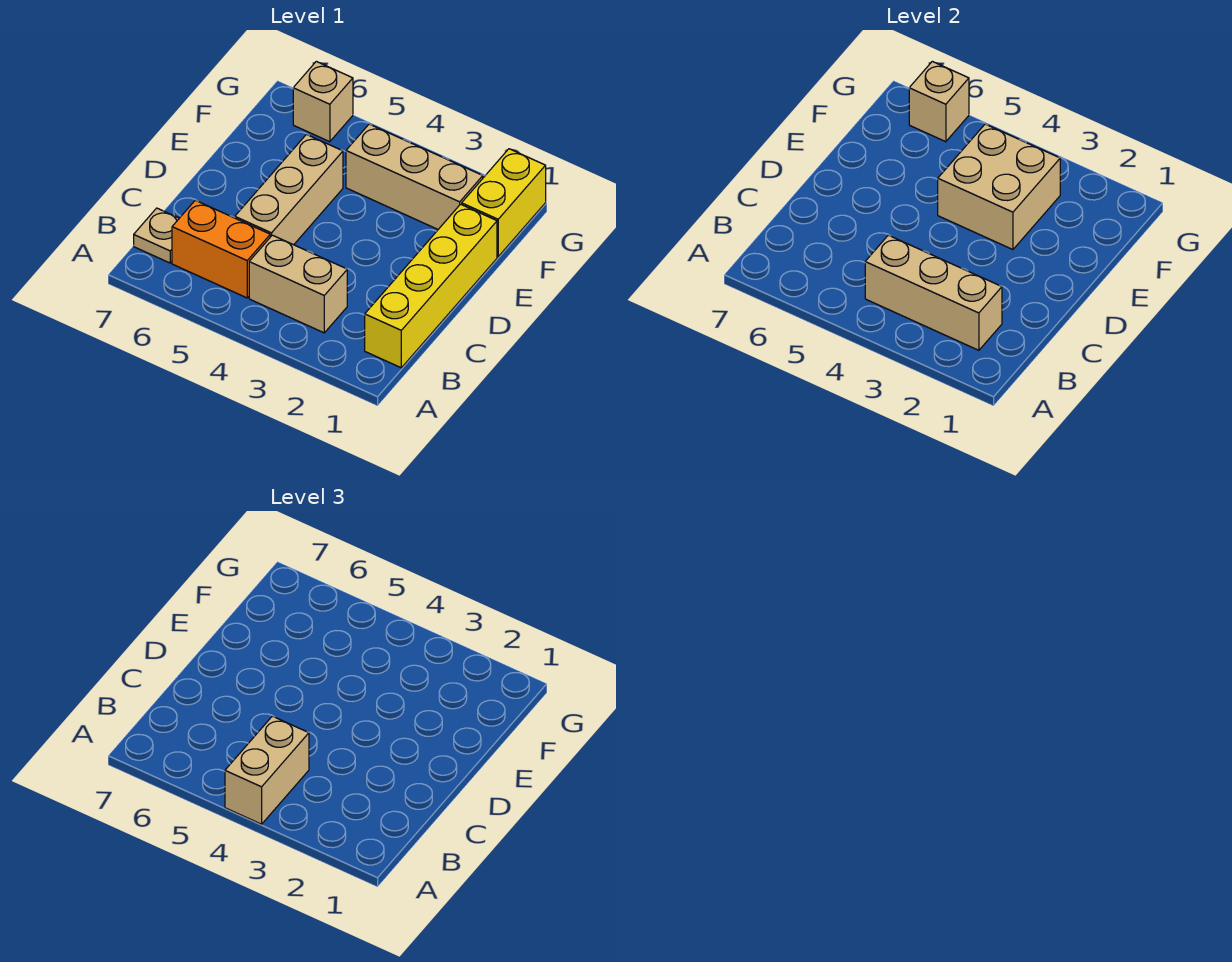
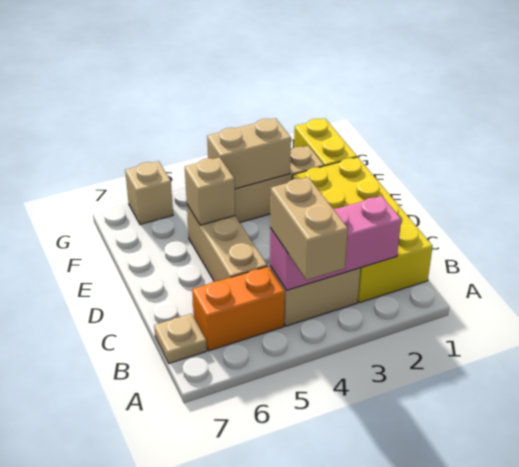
yellow 1x4 brick [365,204,497,368] -> yellow 2x4 brick [292,157,433,303]
tan 1x3 brick [865,235,1002,350] -> pink 1x3 brick [270,196,401,290]
tan 2x2 brick [938,124,1060,250] -> tan 1x2 brick [207,118,291,189]
tan 1x1 brick [909,61,969,142] -> tan 1x1 brick moved to [185,157,235,225]

